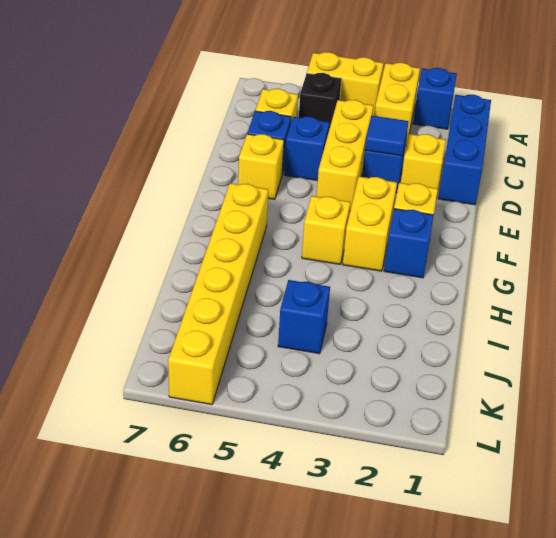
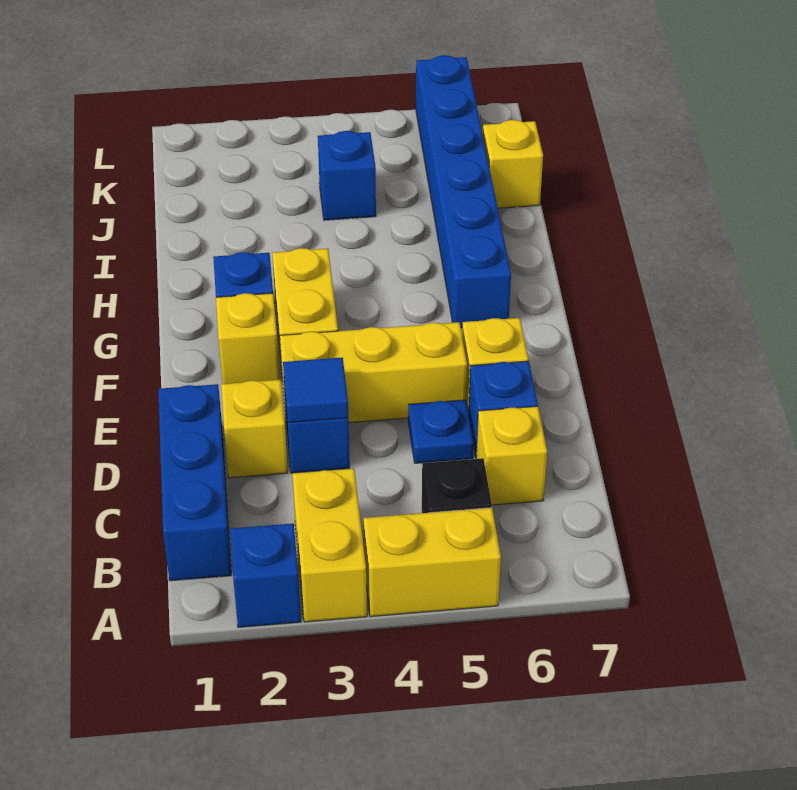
yellow 1x3 brick [316,100,373,211] -> yellow 1x3 brick turned to [280,322,467,425]
blue 1x1 brick [284,117,329,181] -> blue 1x1 plate [408,400,474,463]
yellow 1x1 brick [302,196,350,264] -> yellow 1x1 brick moved to [483,120,543,208]
yellow 1x6 brick [168,183,268,405] -> blue 1x6 brick [416,55,511,328]

